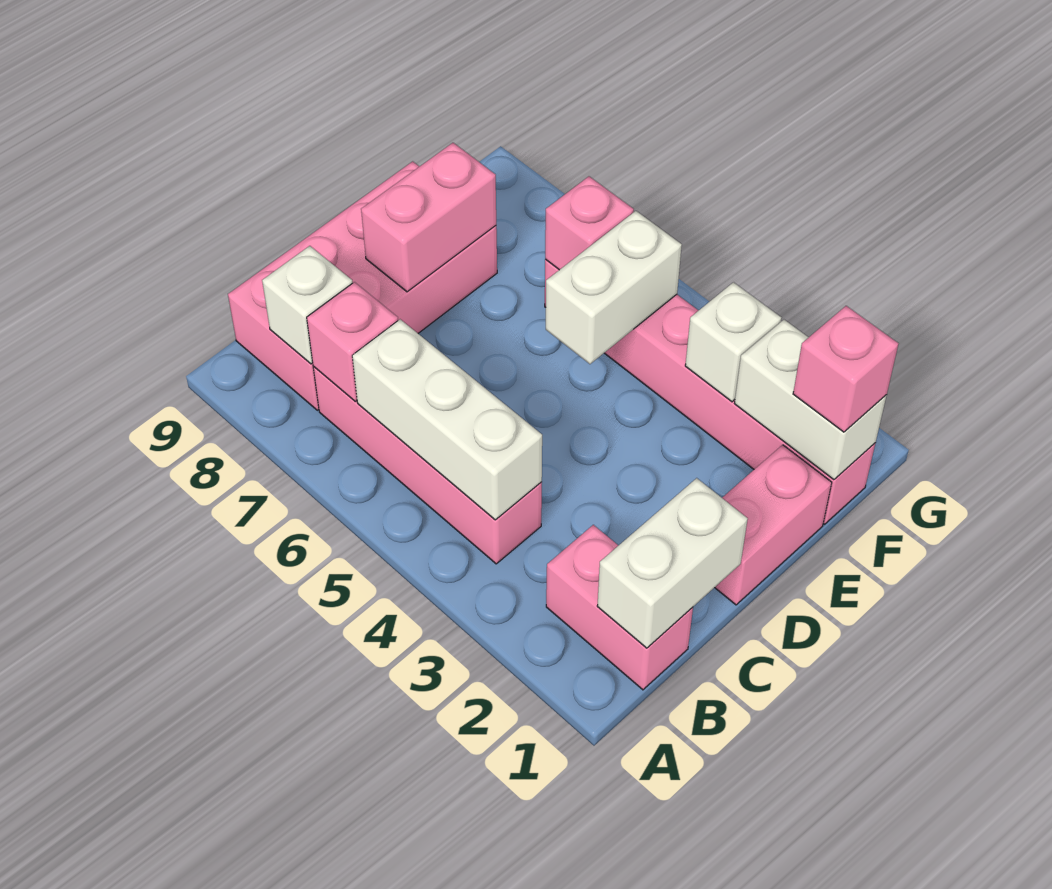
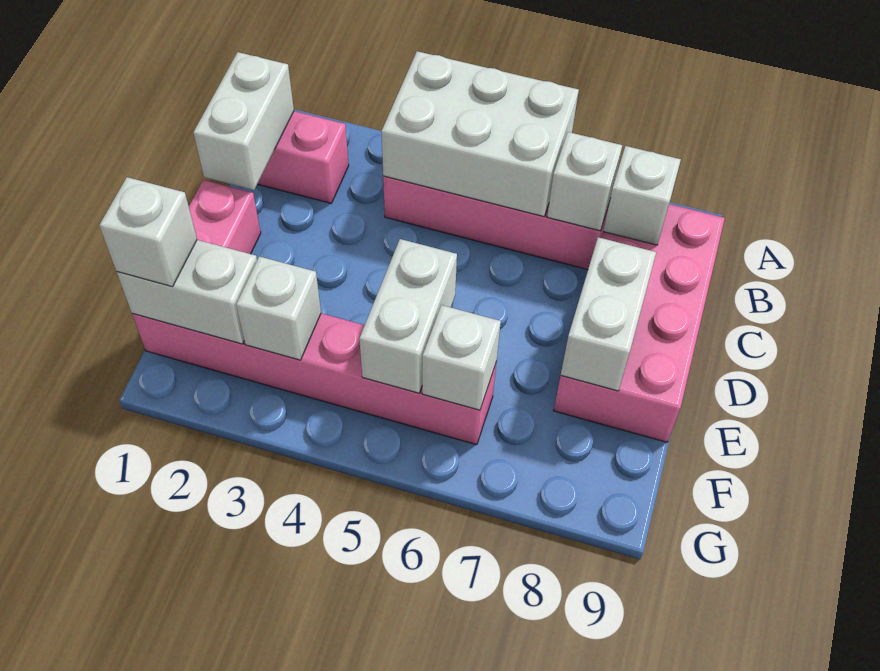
white 1x3 brick [352,319,542,520] -> white 2x3 brick [381,51,579,216]
pink 1x1 brick [307,282,398,401] -> white 1x1 brick [547,132,622,231]
pink 1x2 brick [361,143,496,292] -> white 1x2 brick [561,237,656,391]
pink 1x1 brick [793,306,898,432] -> white 1x1 brick [99,177,197,287]
pink 1x1 brick [545,176,634,270] -> white 1x1 brick [422,305,501,410]

